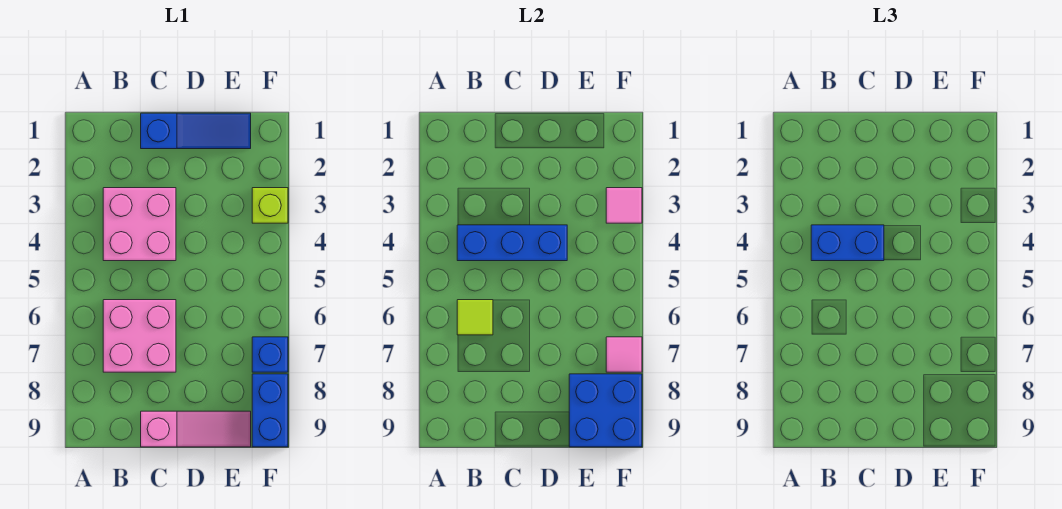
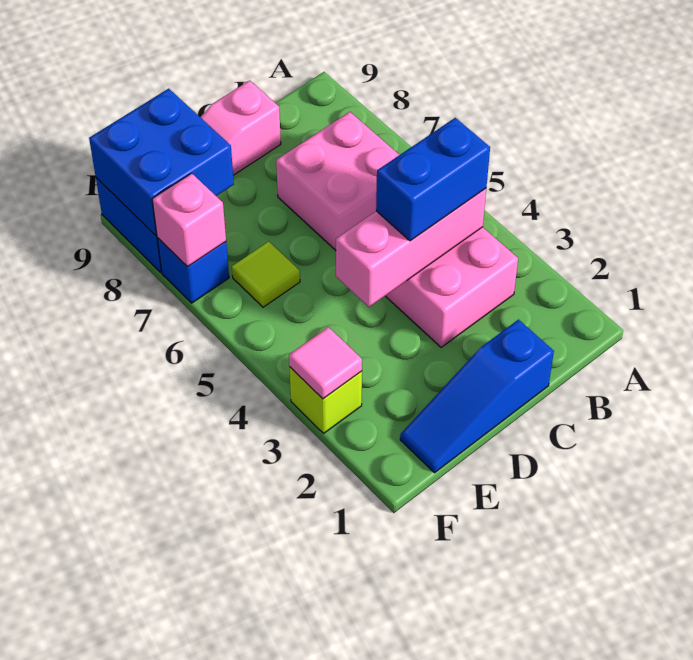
blue 1x3 brick [457,225,567,261] -> pink 1x3 brick [336,189,486,307]
lime 1x1 tile [457,300,493,335] -> lime 1x1 tile moved to [232,242,300,307]
pink 1x1 tile [606,337,642,372] -> pink 1x1 brick [152,173,226,267]

